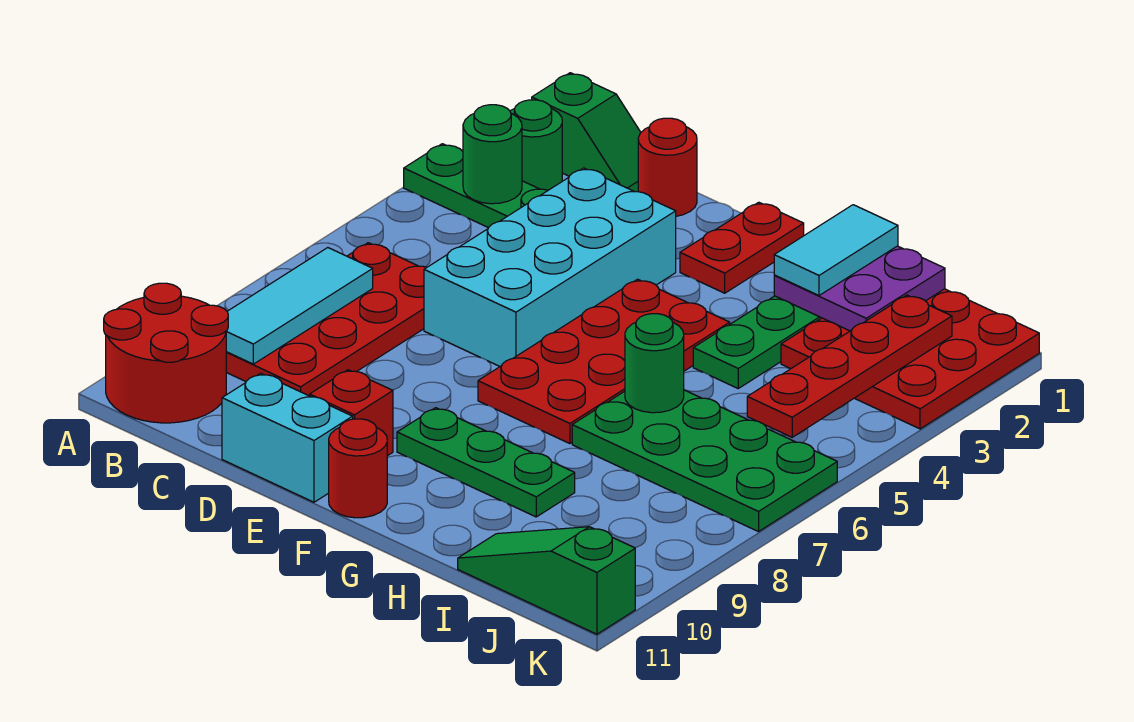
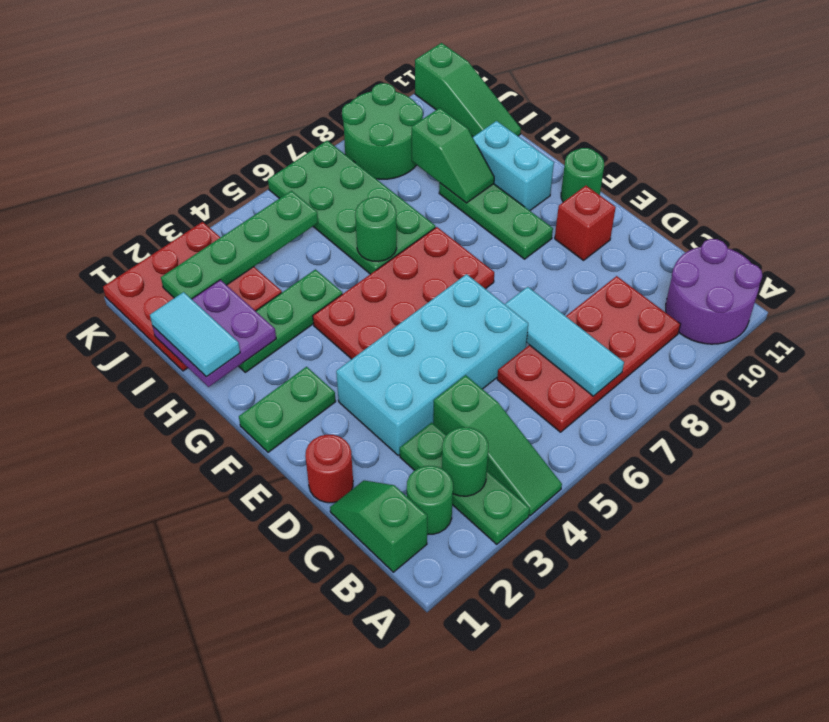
none -> green 1x3 slope [433,375,562,516]
red 2x2 round brick [104,283,228,423] -> purple 2x2 round brick [666,239,762,344]
cyan 1x3 tile [226,248,373,364] -> cyan 1x3 tile turned to [505,287,624,396]
cyan 1x2 brick [222,373,353,502] -> cyan 1x2 brick moved to [473,121,554,211]
red 1x2 plate [680,202,804,293] -> green 1x2 plate [239,367,336,452]
red 1x1 round brick [329,419,387,518] -> green 1x1 round brick [561,148,604,202]
cyan 1x2 tile [774,205,898,296] -> cyan 1x2 tile turned to [150,292,240,377]
none -> green 1x2 slope [412,108,494,203]
red 1x4 plate [747,295,952,437] -> green 1x4 plate [161,191,318,299]
none -> green 2x2 round brick [342,83,423,179]

